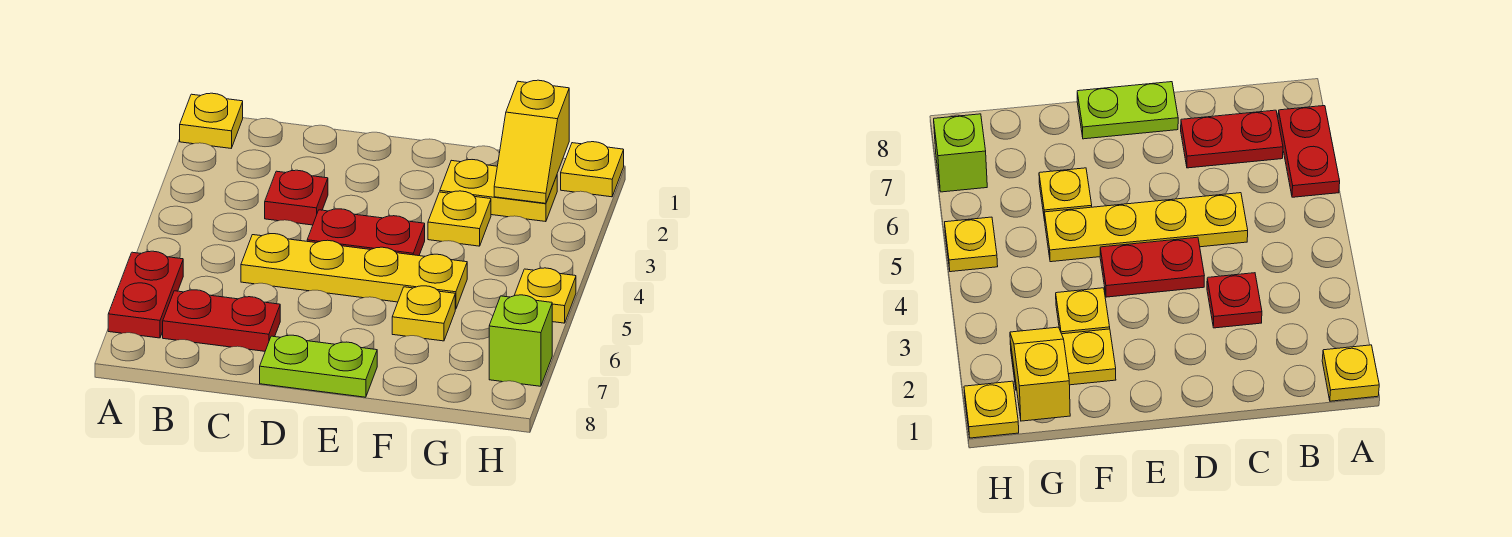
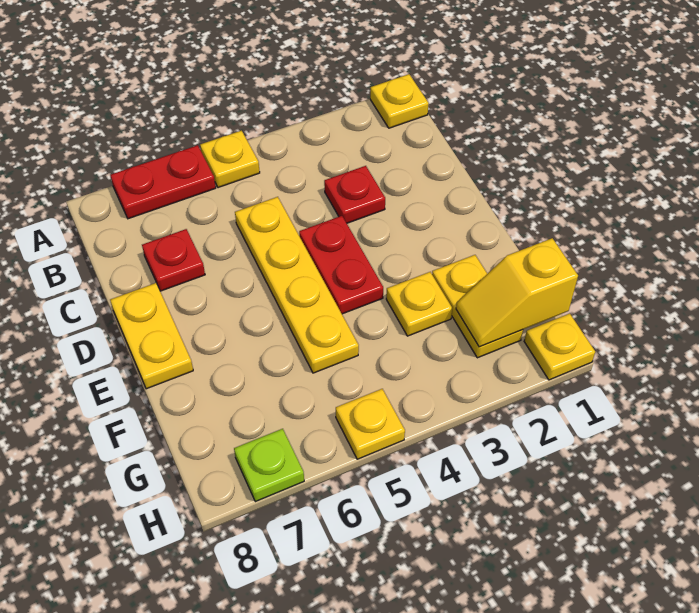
red 1x2 plate [163,290,280,351] -> red 1x1 plate [142,229,205,291]
lime 1x2 plate [260,335,377,397] -> yellow 1x2 plate [110,283,193,389]
yellow 1x1 plate [392,286,455,341] -> yellow 1x1 plate moved to [200,131,260,188]
lime 1x1 brick [489,295,552,386] -> lime 1x1 plate [234,429,304,502]

